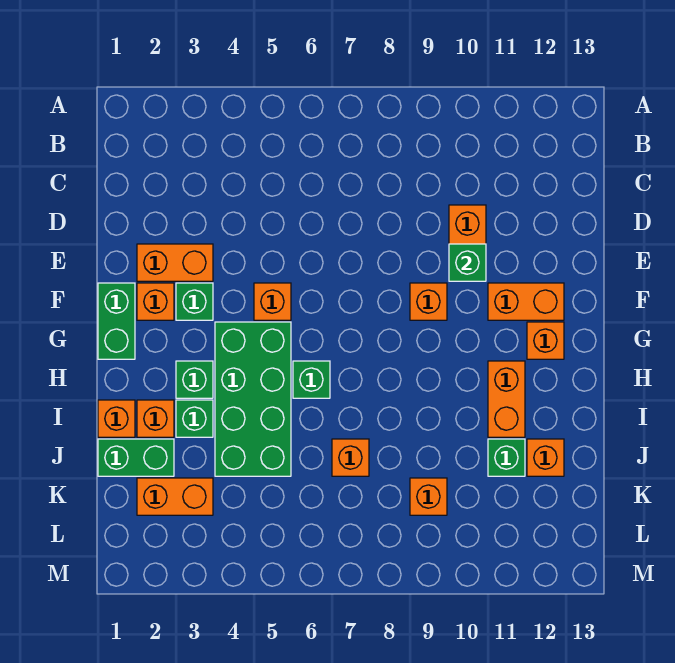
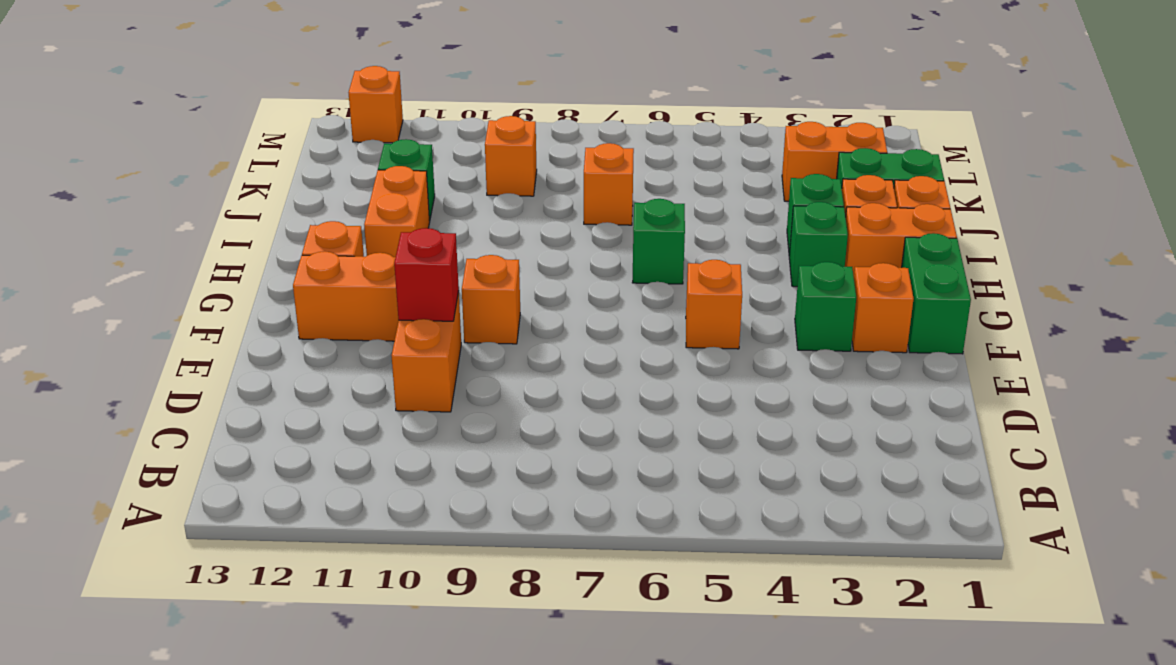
orange 1x2 brick [137,244,213,281] -> orange 1x2 brick moved to [845,203,957,276]
green 1x1 brick [449,244,486,281] -> red 1x1 brick [394,228,459,321]
green 2x4 brick [215,322,291,476] -> none
orange 1x1 brick [527,439,564,476] -> orange 1x1 brick moved to [348,66,403,143]

